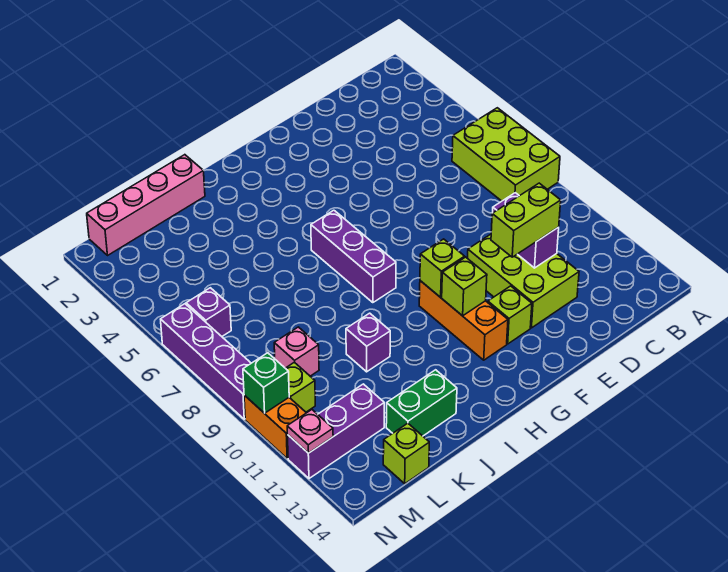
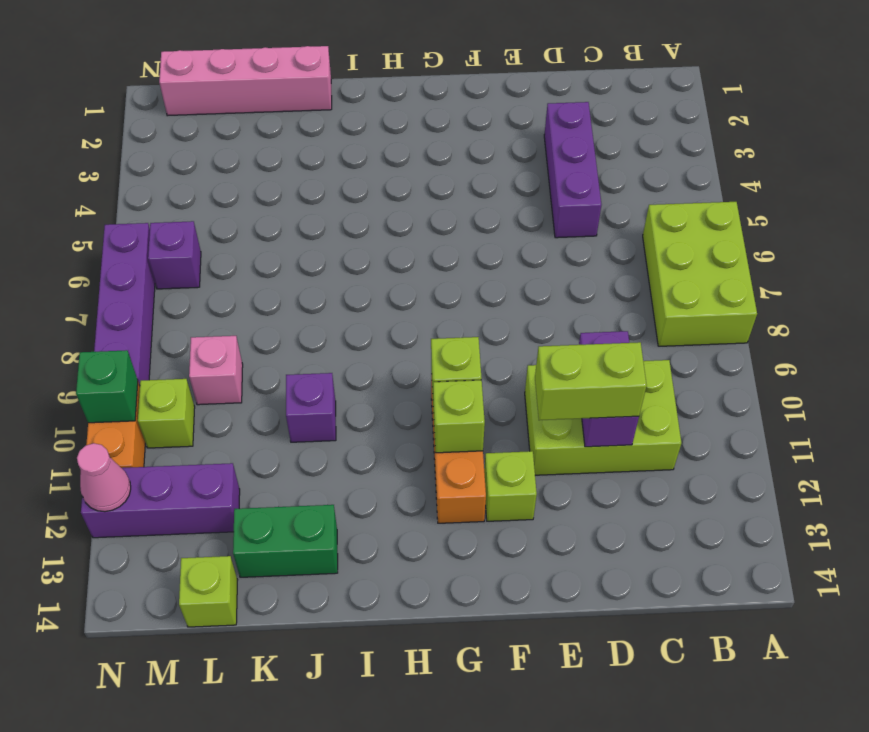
lime 2x3 brick [468,234,579,328] -> lime 2x3 brick turned to [525,360,681,475]
purple 1x3 brick [311,210,396,303] -> purple 1x3 brick moved to [544,102,602,238]
pink 1x1 plate [287,410,333,453] -> pink 1x1 cone [77,443,131,512]

